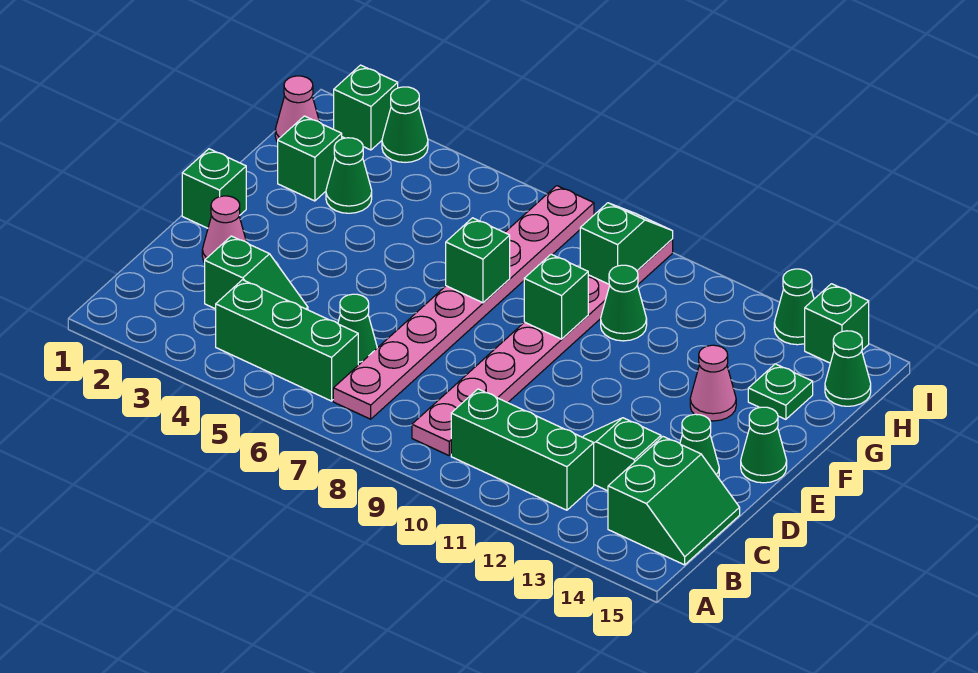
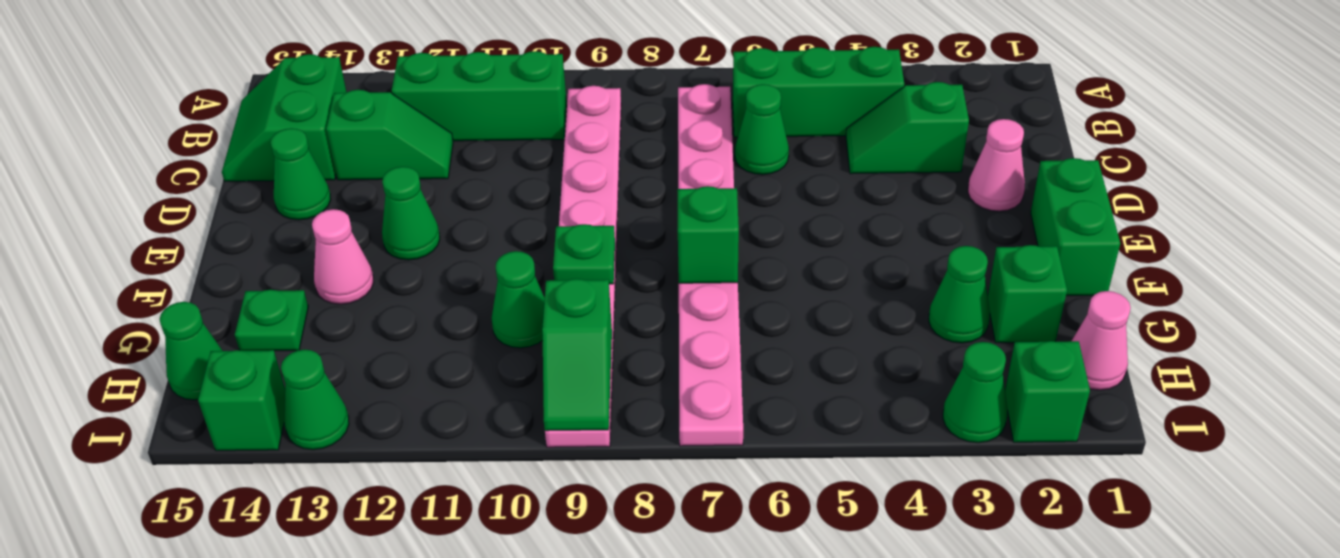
green 1x1 brick [182,149,246,228] -> green 1x2 brick [1031,158,1120,296]
green 1x1 cone [741,407,787,483] -> green 1x1 cone moved to [382,167,440,260]
green 1x1 brick [524,254,588,339] -> green 1x1 plate [553,224,615,284]

